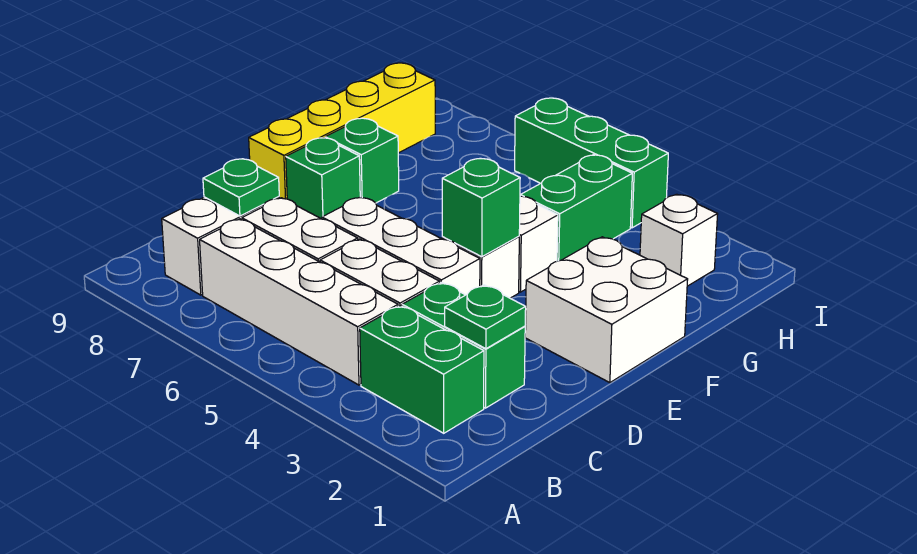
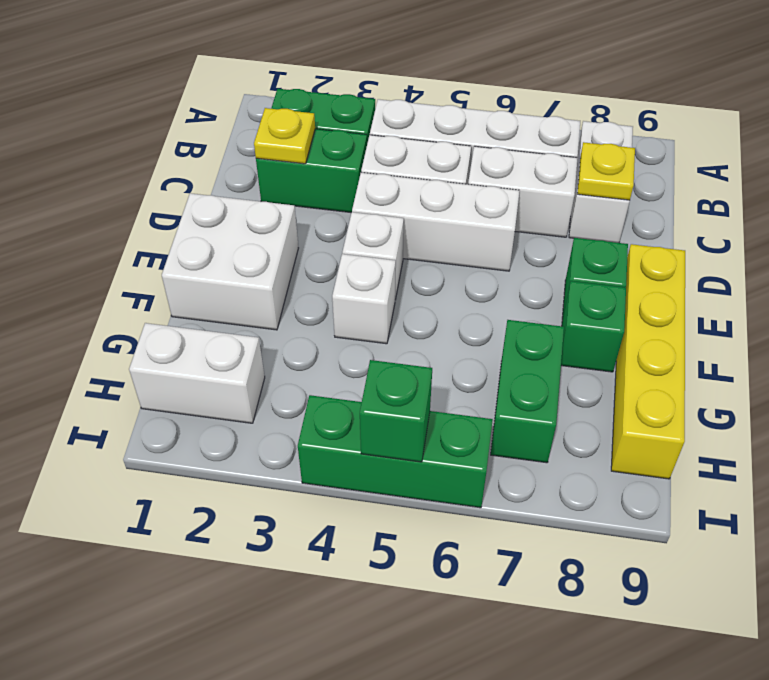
green 1x1 plate [445,285,526,349] -> yellow 1x1 plate [254,108,315,164]
green 1x1 plate [203,159,279,216] -> yellow 1x1 plate [577,142,635,200]
green 1x1 brick [442,158,520,257] -> green 1x1 brick moved to [360,360,432,462]
green 1x2 brick [520,155,632,261] -> green 1x2 brick moved to [491,320,564,463]
white 1x1 brick [640,194,718,286] -> white 1x2 brick [129,323,265,423]

